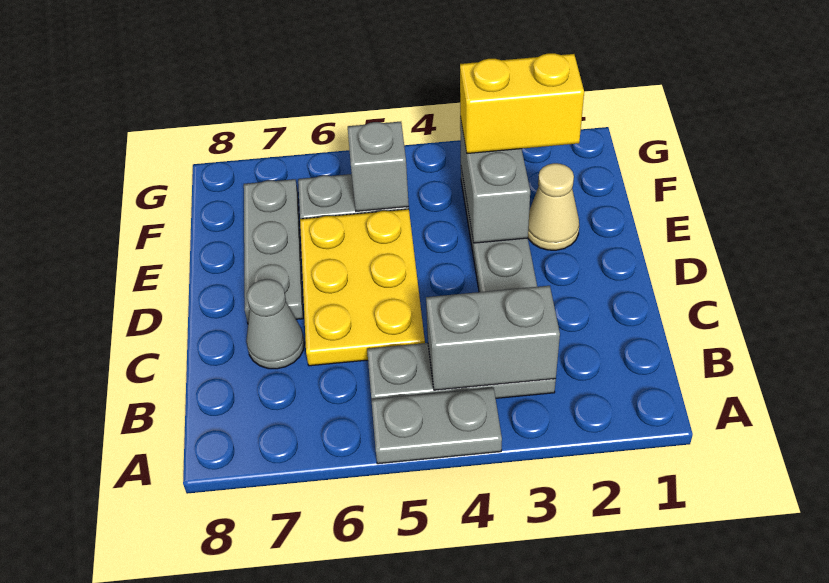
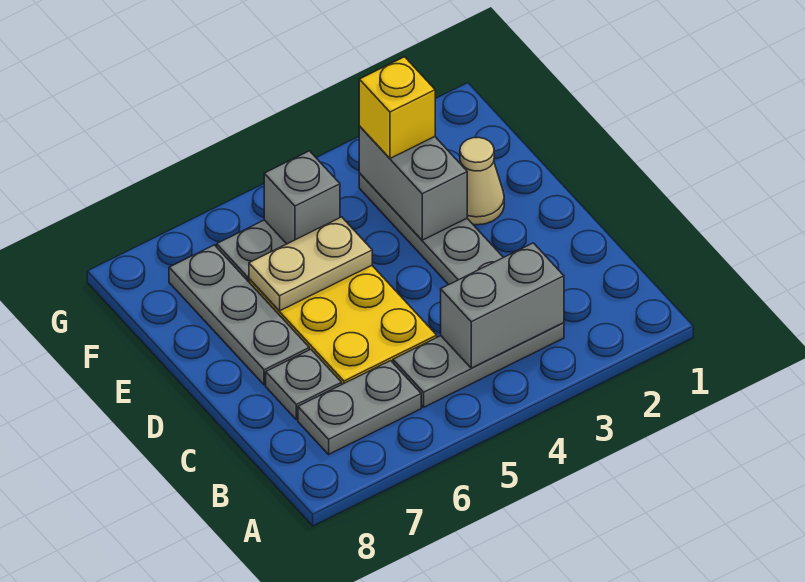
grey 1x2 plate [371,388,502,464] -> grey 1x2 plate moved to [298,361,421,454]
grey 1x1 cone [246,279,304,369] -> grey 1x1 plate [266,349,342,420]
none -> tan 1x2 plate [249,217,372,311]
yellow 1x2 brick [460,53,584,154] -> yellow 1x1 brick [359,57,435,158]

